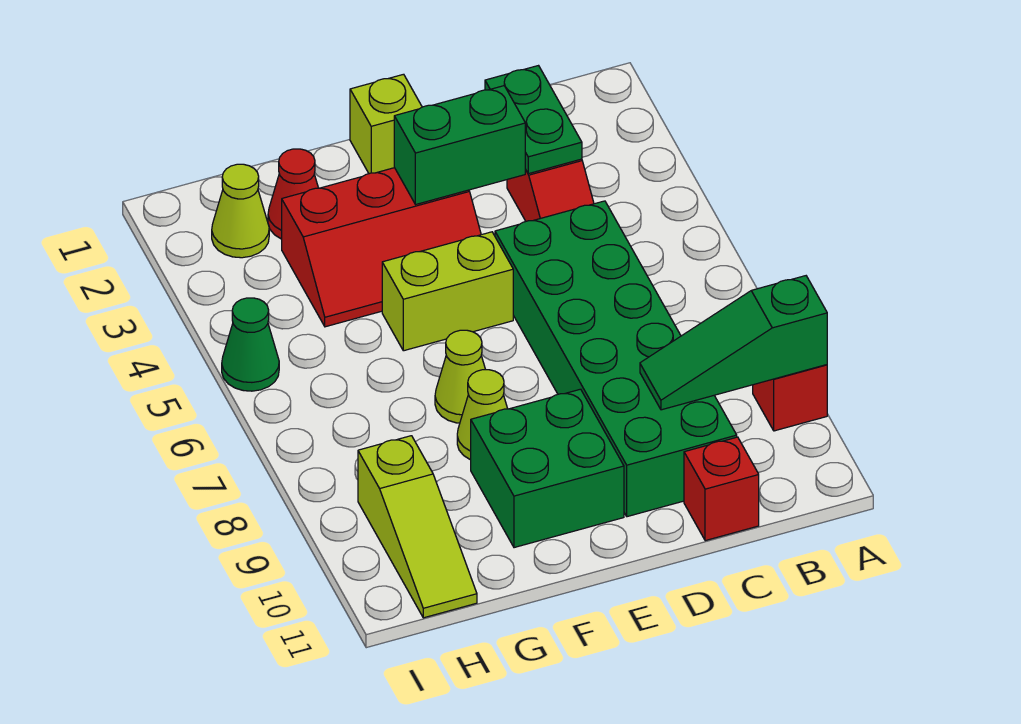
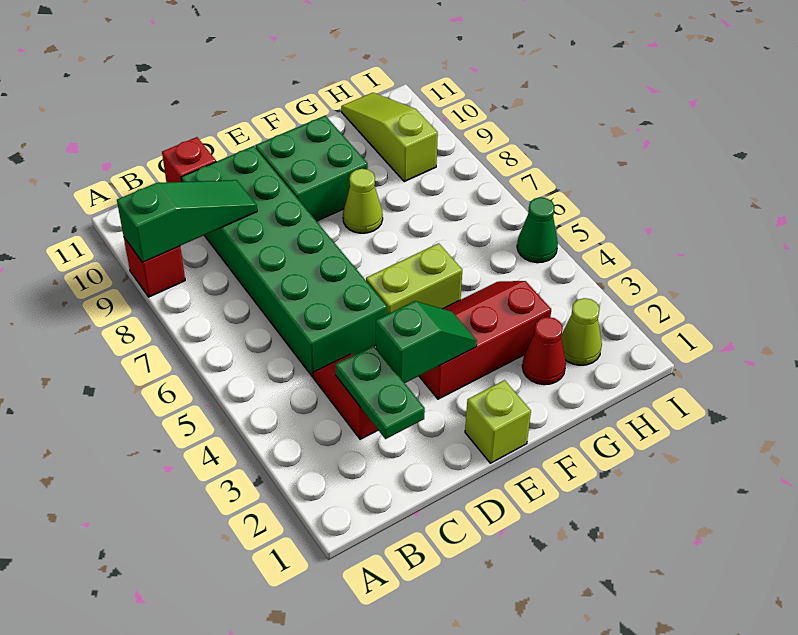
green 1x2 brick [394,86,525,205] -> green 1x2 slope [376,301,477,383]
lime 1x1 cone [435,330,486,423] -> none

